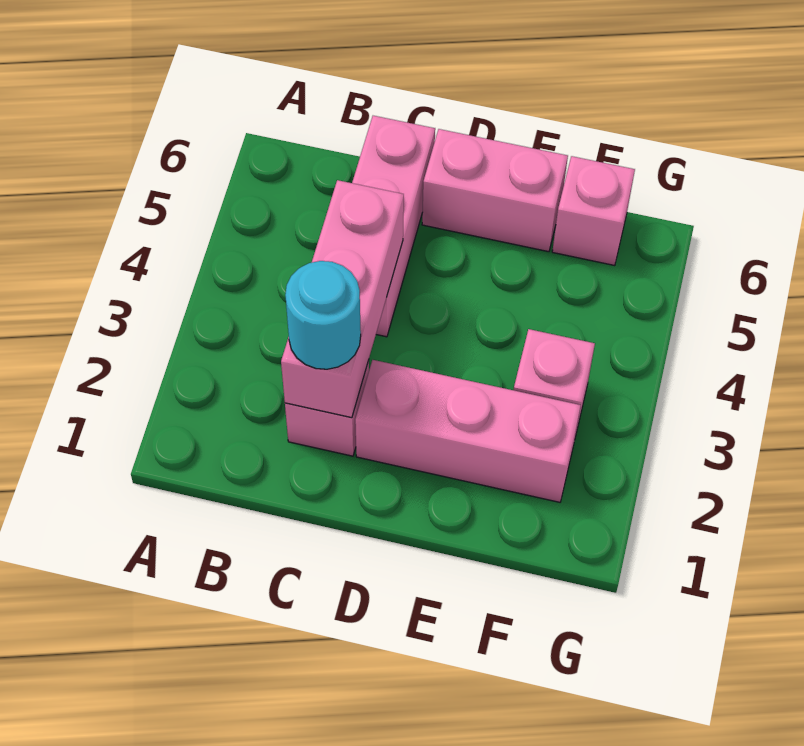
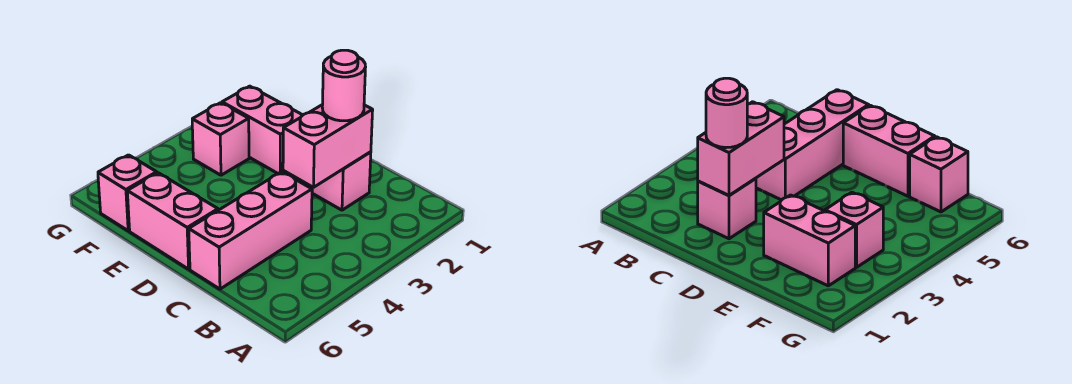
pink 1x3 brick [281,180,404,418] -> pink 1x2 brick [283,105,373,187]
cyan 1x1 round brick [285,261,361,369] -> pink 1x1 round brick [322,50,365,121]
pink 1x3 brick [355,360,581,502] -> pink 1x2 brick [222,86,302,174]

